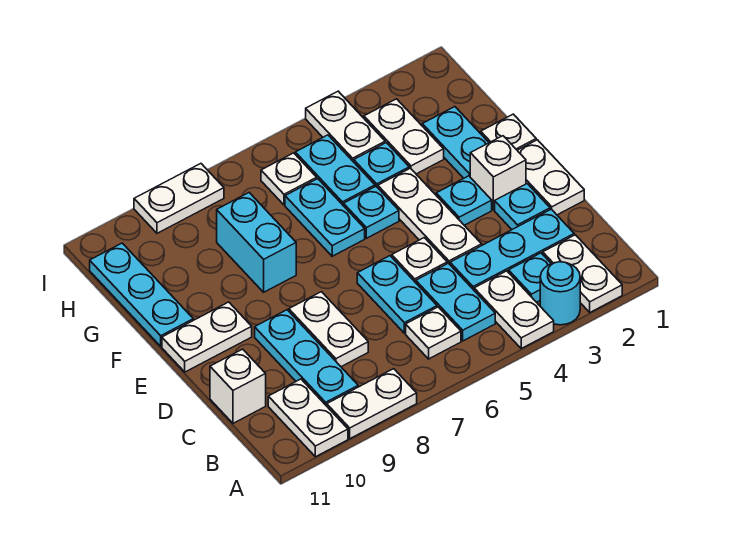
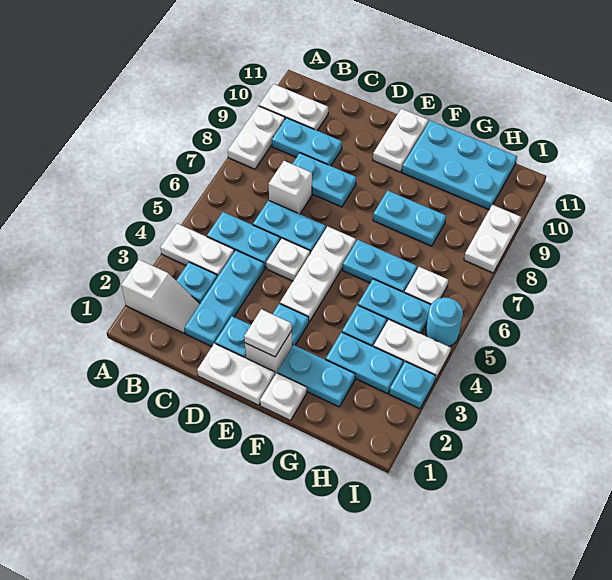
white 1x2 plate [543,235,622,312] -> white 1x2 slope [121,260,200,333]
cyan 1x1 round brick [540,262,580,325] -> cyan 1x1 round brick moved to [426,298,463,346]
white 1x1 plate [406,307,461,359] -> white 1x1 plate moved to [244,309,292,357]
cyan 1x3 plate [255,310,358,406] -> cyan 1x2 plate [272,118,342,166]
white 1x2 plate [289,292,368,367] -> cyan 1x2 plate [293,153,356,207]
white 1x1 brick [210,349,266,423] -> white 1x1 brick moved to [269,161,312,214]
white 1x3 plate [378,168,482,264] -> white 1x3 plate turned to [280,226,356,322]
cyan 1x1 plate [344,186,399,238] -> cyan 1x1 plate moved to [389,362,436,409]
cyan 1x2 brick [217,193,296,292] -> cyan 1x2 plate [373,191,446,246]
cyan 1x3 plate [90,243,193,346] -> cyan 2x3 plate [402,121,517,209]
white 1x2 plate [364,99,444,174] -> cyan 1x2 plate [326,332,403,394]

